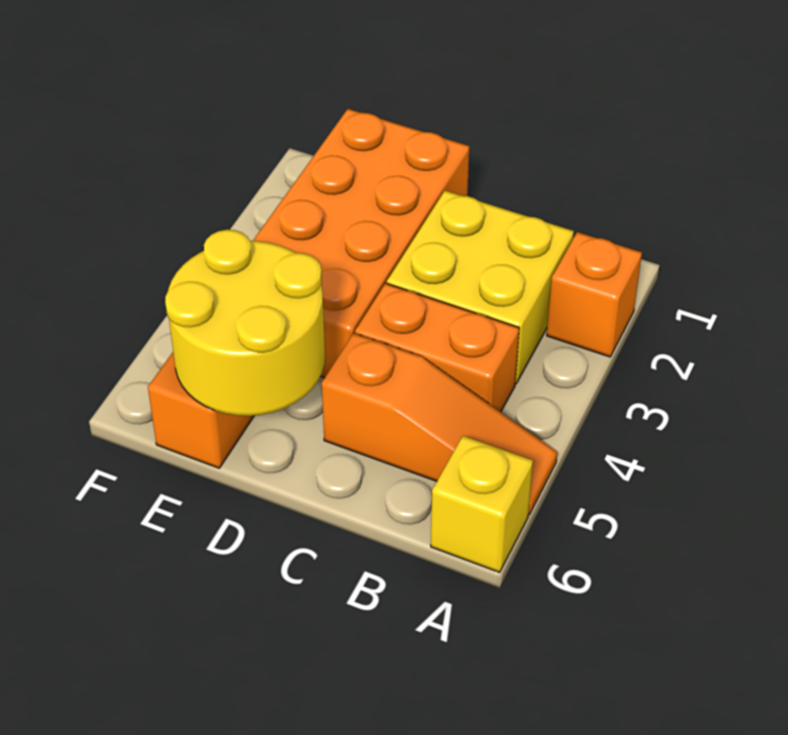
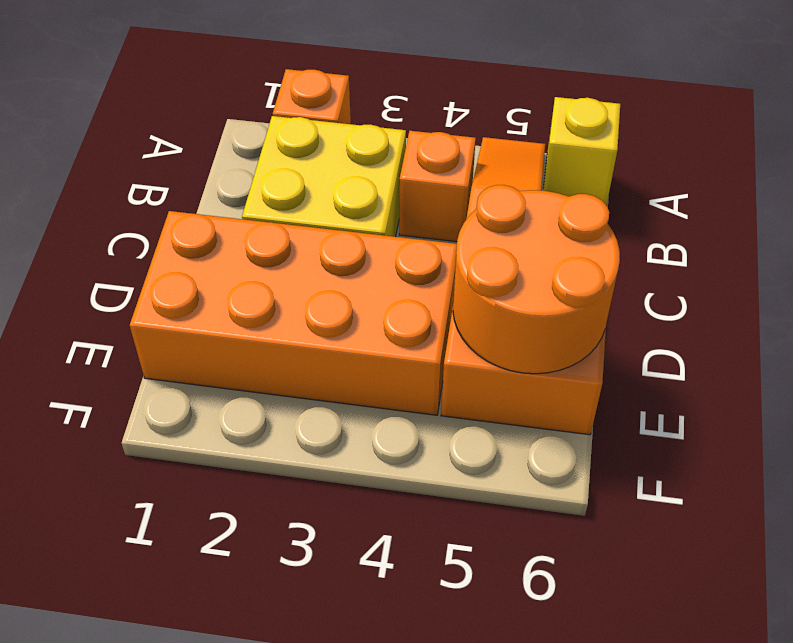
orange 1x2 brick [355,283,519,412] -> orange 1x1 brick [399,131,476,242]
yellow 2x2 round brick [165,230,325,416] -> orange 2x2 round brick [453,185,620,374]

